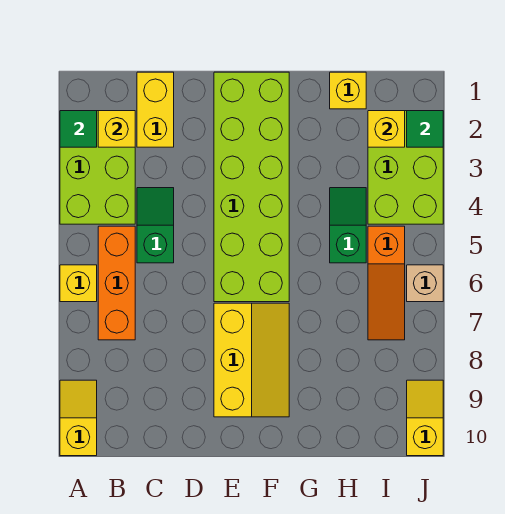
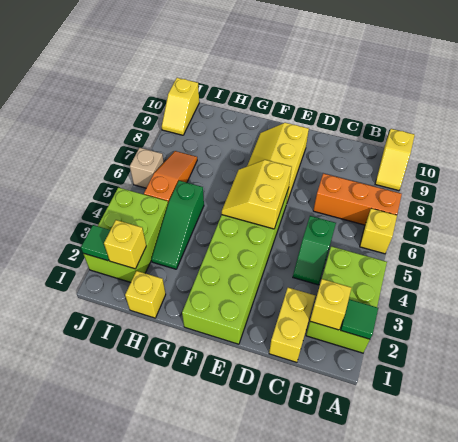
orange 1x3 brick [98,226,135,340] -> orange 1x3 brick turned to [313,174,402,225]
none -> yellow 2x2 slope [222,160,292,229]
green 1x2 slope [330,188,366,263] -> green 1x3 slope [151,181,204,269]

